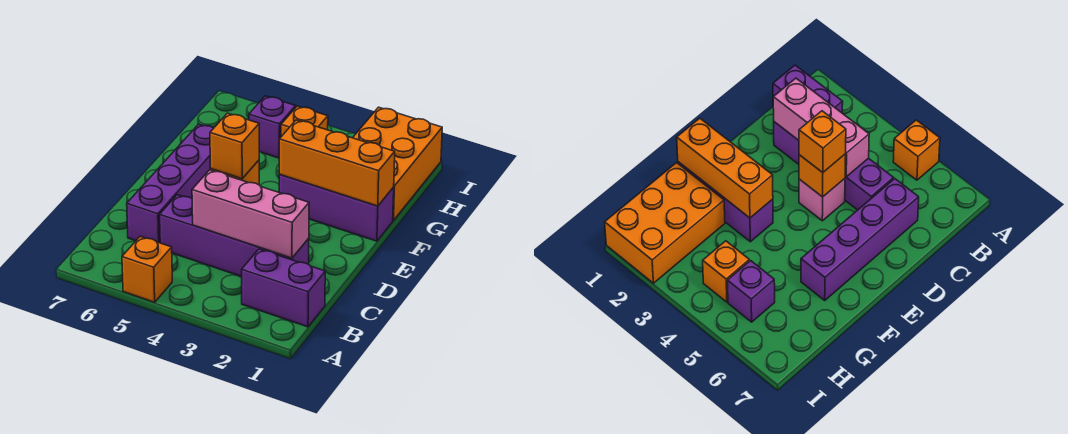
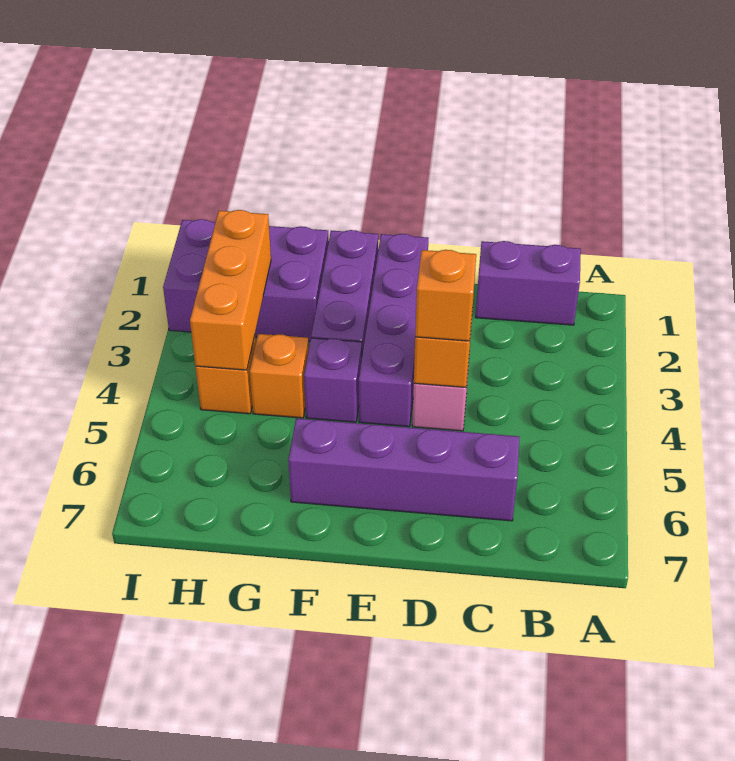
orange 1x1 brick [122,236,172,302] -> orange 1x1 brick moved to [250,334,309,418]
purple 1x2 brick [242,249,325,327] -> purple 1x2 brick turned to [476,241,581,325]
purple 1x4 brick [160,195,309,277] -> purple 1x4 brick moved to [359,234,428,427]
pink 1x3 brick [192,170,309,258] -> none
orange 1x3 brick [279,120,395,206] -> orange 1x3 brick moved to [190,210,271,370]
orange 2x3 brick [353,107,442,221] -> purple 2x3 brick [163,219,329,341]
purple 1x1 brick [249,96,296,158] -> purple 1x1 brick moved to [304,338,362,422]

